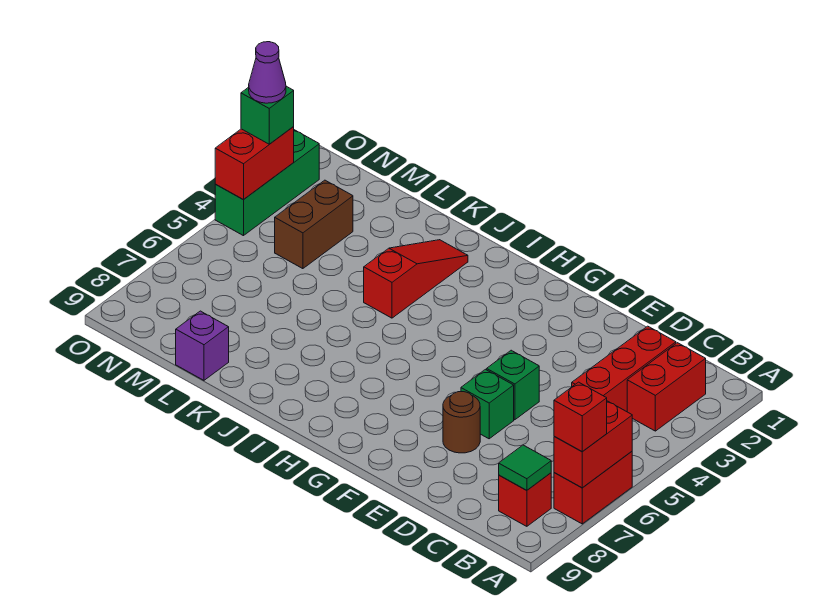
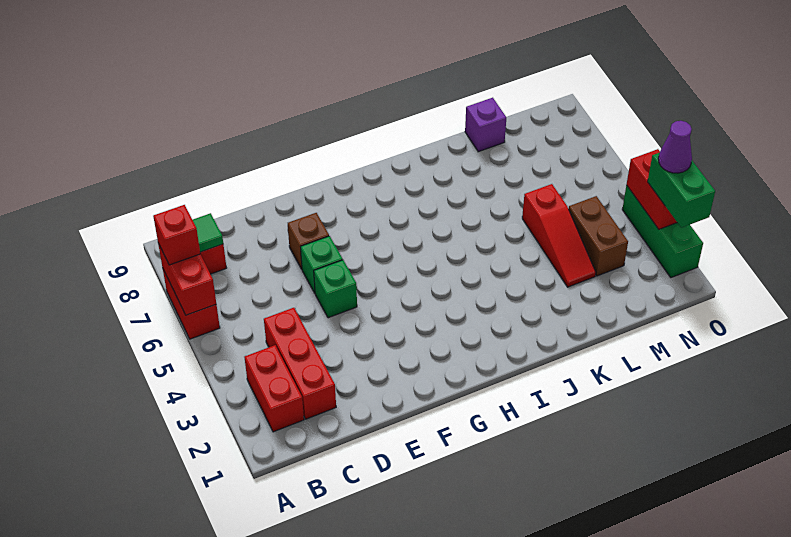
brown 1x1 round brick [443,392,480,453] -> brown 1x1 brick [288,213,329,269]
red 1x3 slope [364,240,468,318] -> red 1x3 slope moved to [522,184,596,287]
green 1x1 brick [241,86,294,144] -> green 1x2 brick [648,153,715,228]

